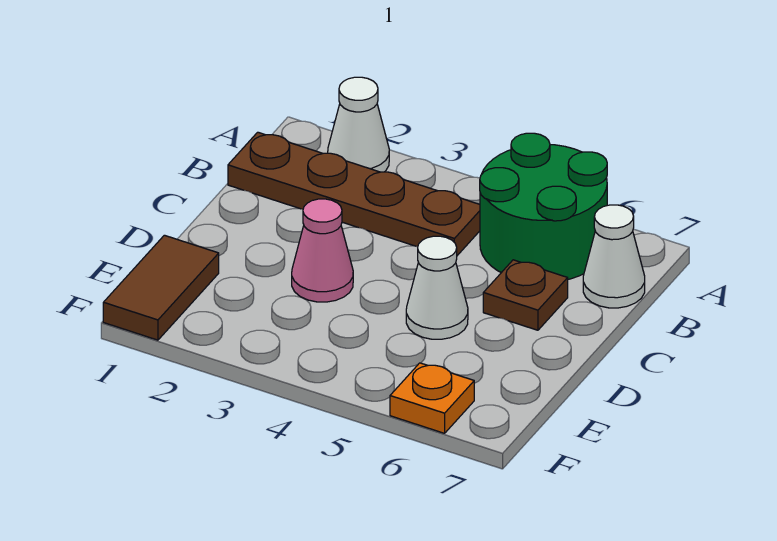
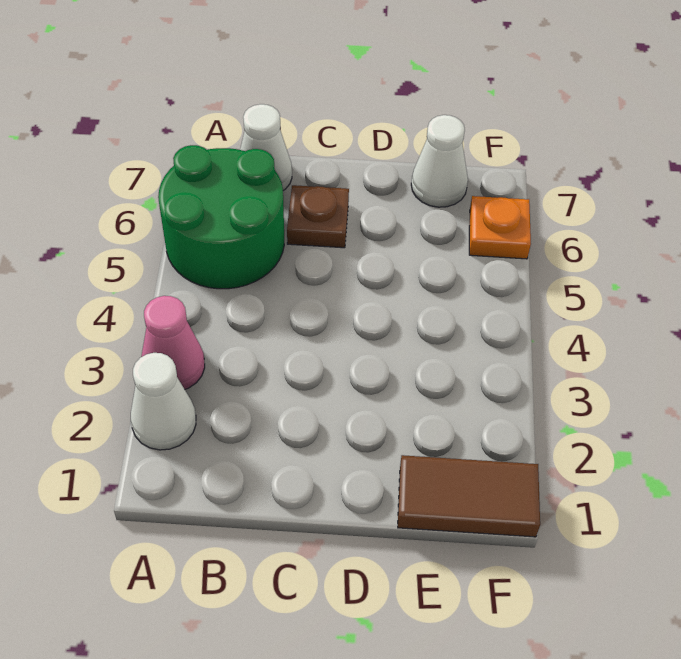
brown 1x4 plate [228,132,480,256] -> none
pink 1x1 cone [292,199,353,302] -> pink 1x1 cone moved to [141,296,205,389]
white 1x1 cone [406,236,468,339] -> white 1x1 cone moved to [411,115,468,207]

